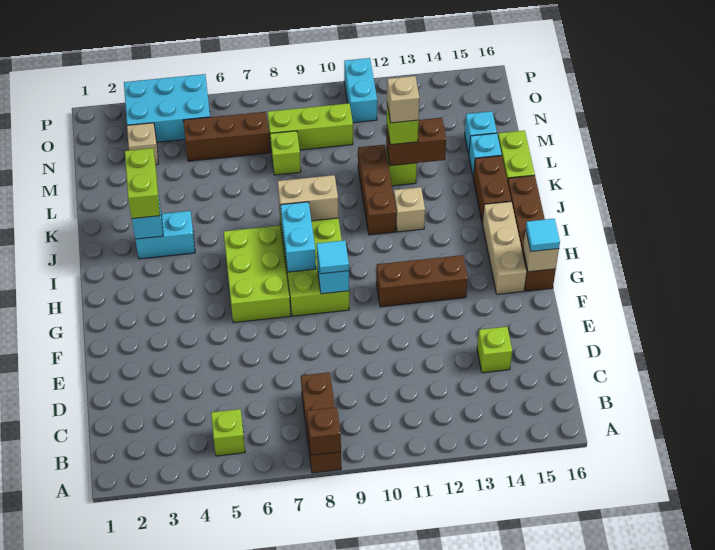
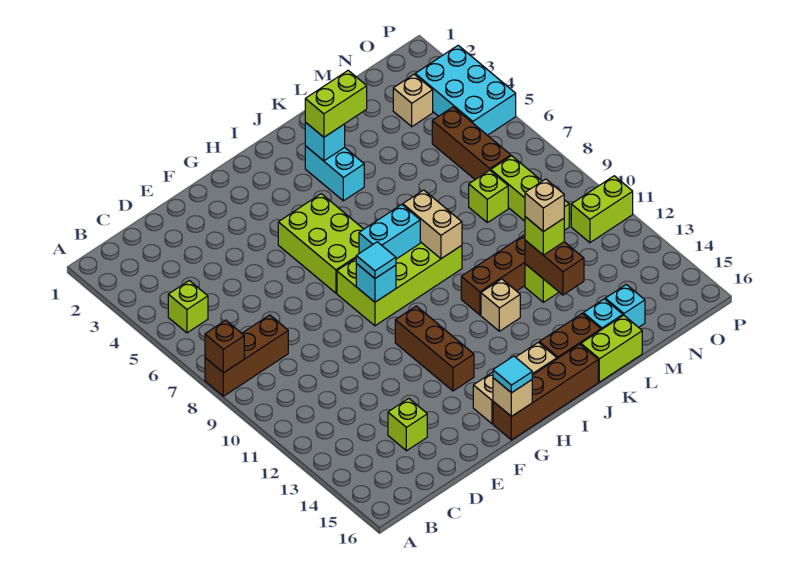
lime 2x3 brick [224,226,291,323] -> lime 2x3 brick turned to [278,194,364,293]
cyan 1x2 brick [344,58,377,123] -> lime 1x2 brick [571,176,633,243]

